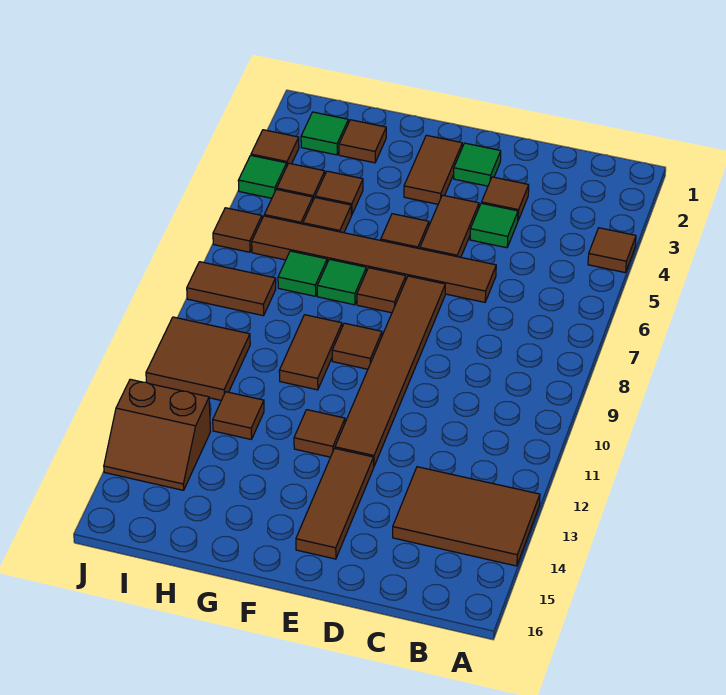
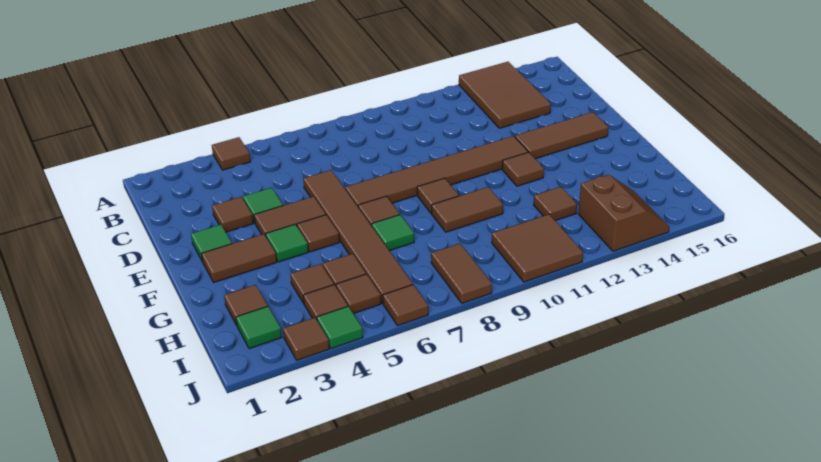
green 1x1 tile [278,251,327,296] -> green 1x1 tile moved to [266,224,308,262]

